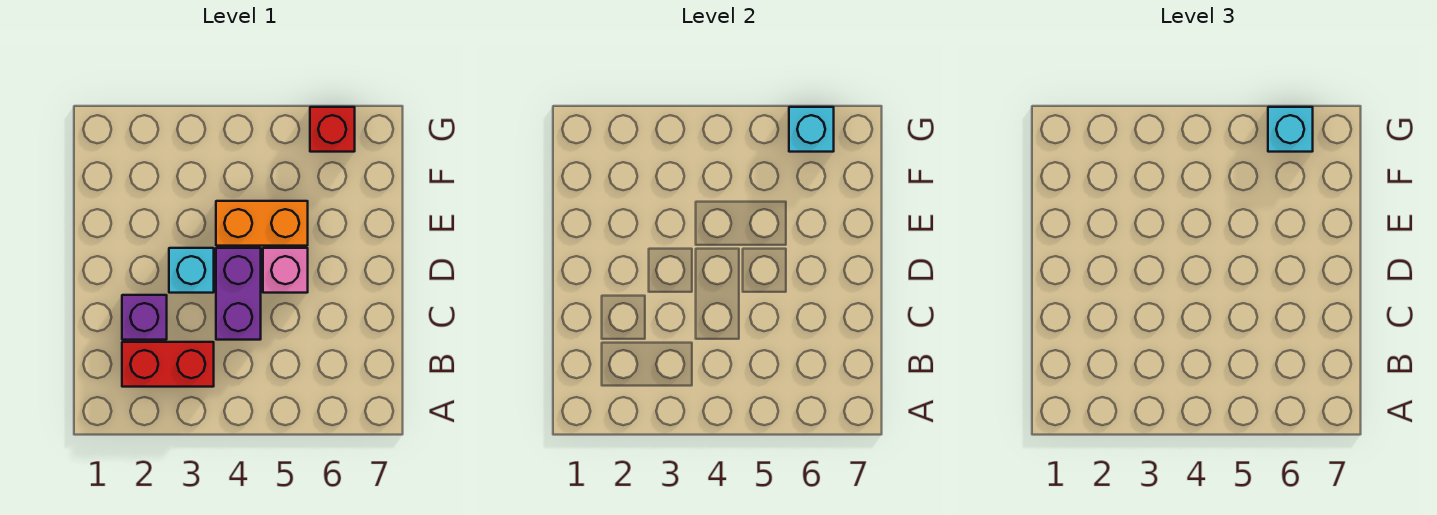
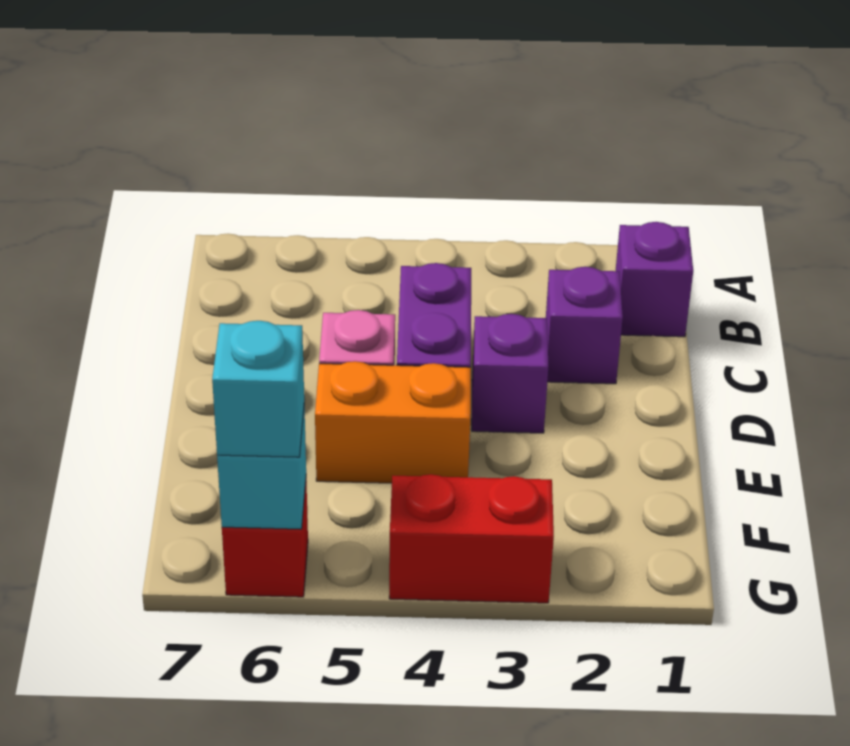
none -> purple 1x1 brick [616,222,693,337]
red 1x2 brick [122,342,214,387] -> red 1x2 brick moved to [389,474,554,603]
cyan 1x1 brick [169,248,214,293] -> purple 1x1 brick [472,314,548,433]

